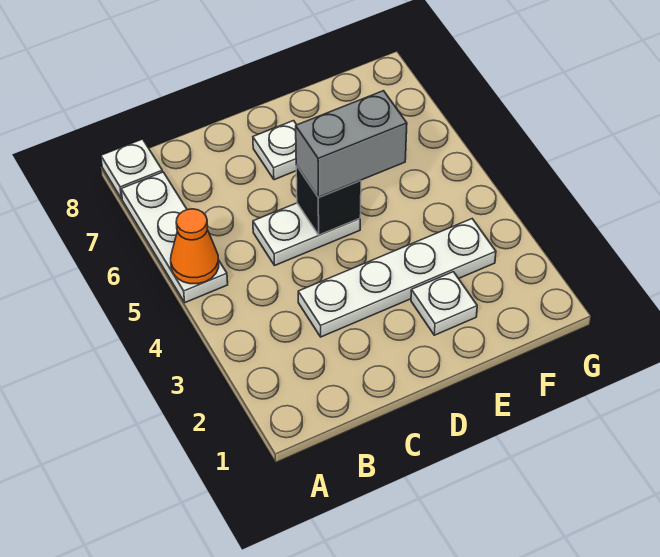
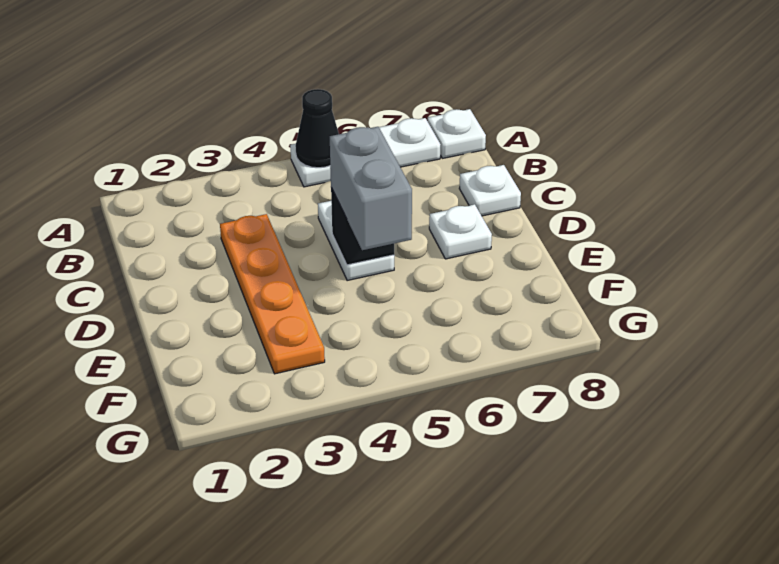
orange 1x1 cone [171,209,219,284] -> black 1x1 cone [295,89,339,168]
white 1x4 plate [298,219,496,337] -> orange 1x4 plate [220,214,325,374]
white 1x1 plate [411,272,477,335] -> white 1x1 plate moved to [459,165,521,216]

